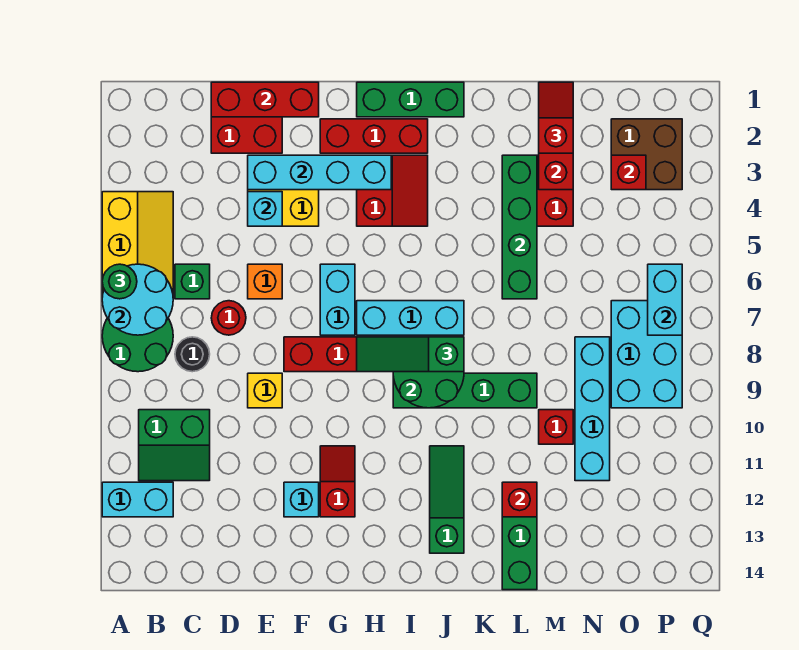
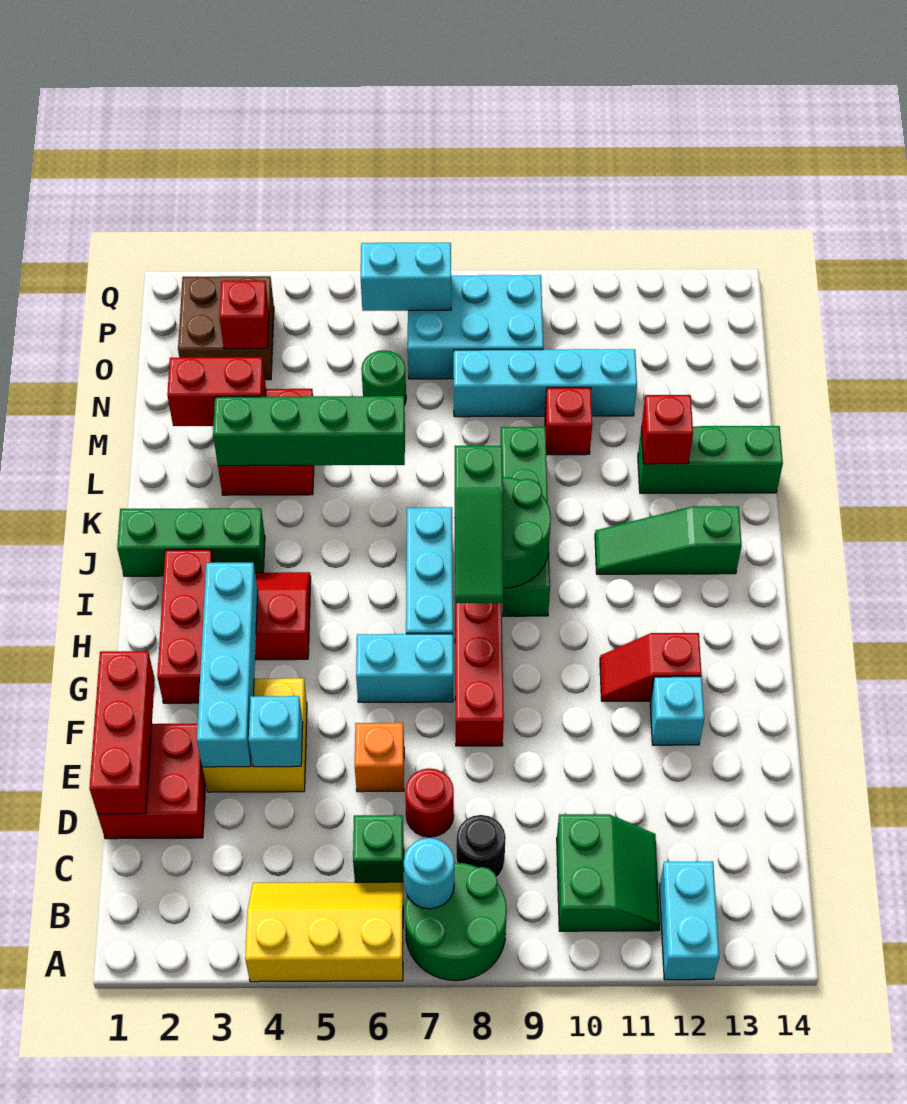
cyan 2x2 round brick [102,264,173,335] -> cyan 1x1 round brick [404,838,454,909]
green 1x1 round brick [102,264,137,299] -> green 1x1 round brick moved to [361,350,406,405]
yellow 1x1 brick [248,373,282,408] -> none
green 1x3 brick [357,82,464,117] -> green 1x3 brick turned to [117,508,265,576]
red 1x2 slope [539,82,573,153] -> none

